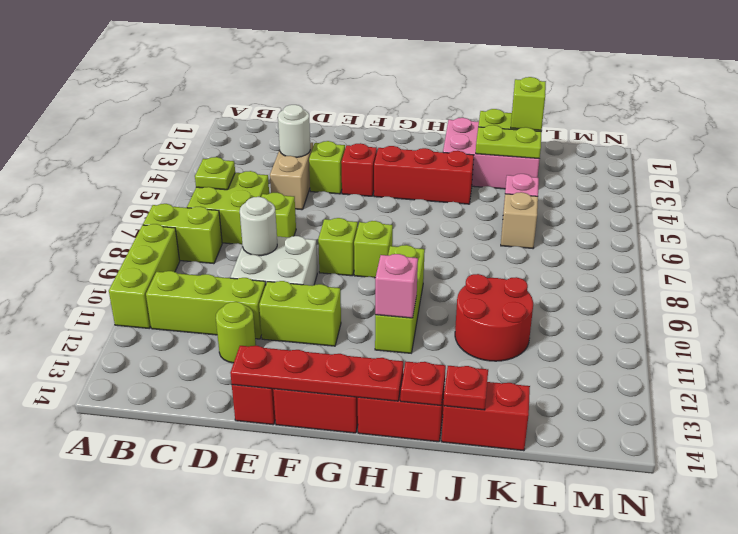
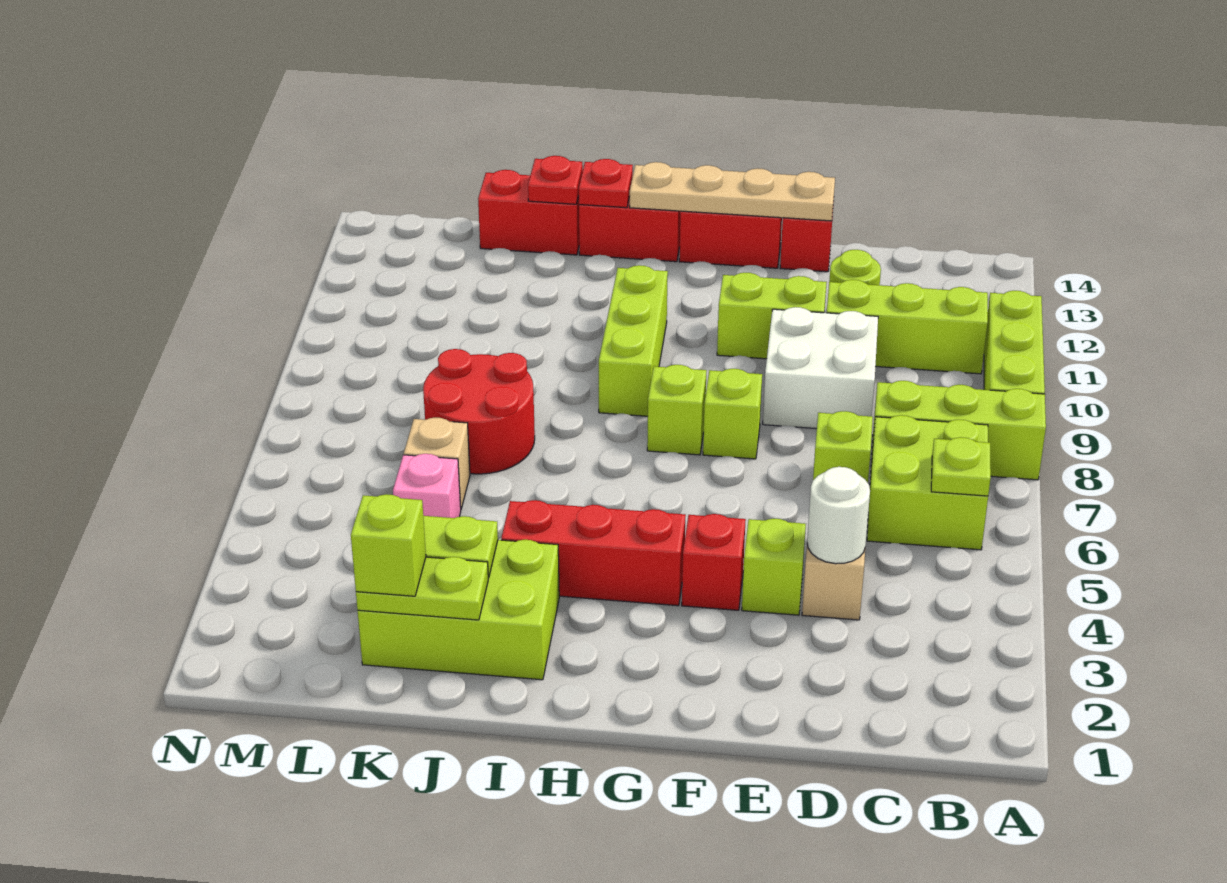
lime 1x2 brick [143,204,222,264] -> lime 1x3 brick [871,381,1046,480]
white 1x1 round brick [240,197,277,256] -> none
red 1x4 plate [230,346,403,401] -> tan 1x4 plate [630,162,835,221]
pink 1x1 brick [375,254,418,318] -> none
pink 2x3 brick [443,118,540,189] -> lime 2x3 brick [358,540,559,680]
red 2x2 round brick [455,274,533,361] -> red 2x2 round brick moved to [423,349,535,474]

